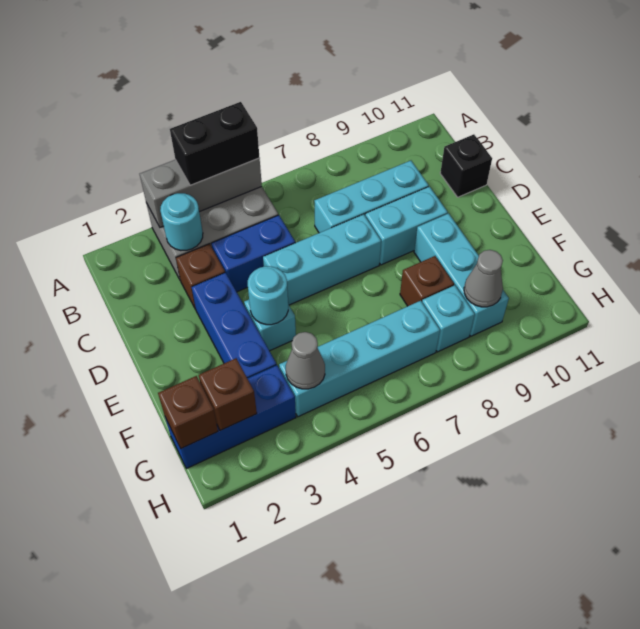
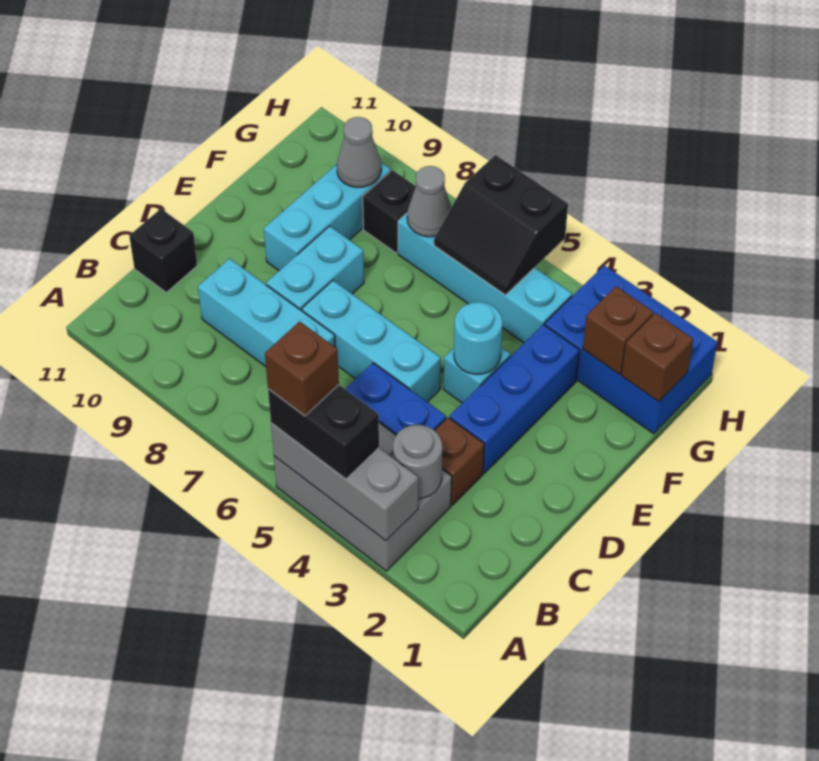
cyan 1x1 round brick [160,193,203,250] -> grey 1x1 round brick [393,425,442,498]
cyan 1x2 brick [365,187,448,265] -> cyan 1x2 brick turned to [266,226,364,311]
brown 1x1 brick [400,256,454,306] -> brown 1x1 brick moved to [265,321,339,416]
blue 1x3 brick [165,365,296,469] -> blue 2x3 brick [545,265,717,434]
grey 1x1 cone [286,332,325,389] -> grey 1x1 cone moved to [407,166,451,237]
none -> black 2x2 slope [434,155,568,295]
cyan 1x1 brick [422,285,475,352] -> black 1x1 brick [363,170,416,253]

